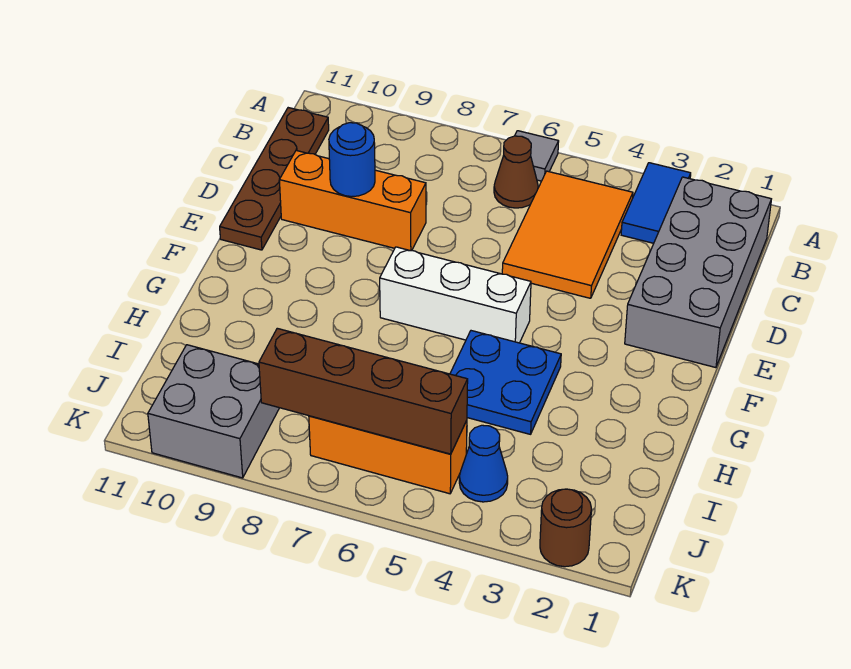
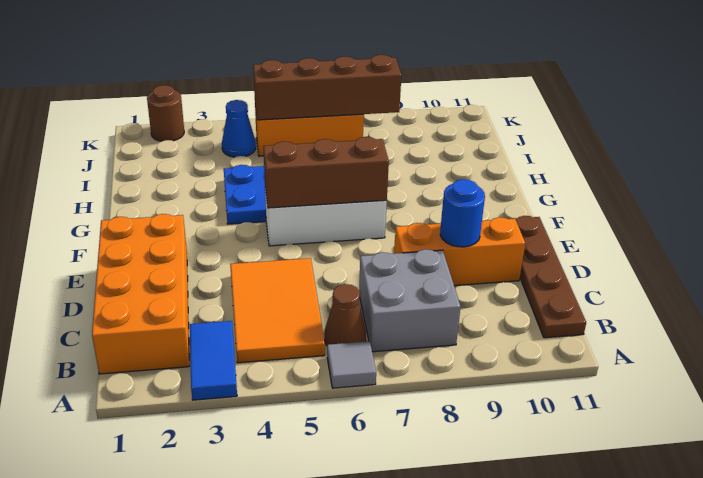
grey 2x4 brick [625,177,771,368] -> orange 2x4 brick [92,214,189,374]
none -> brown 1x3 brick [263,137,389,208]
grey 2x2 brick [148,345,279,478] -> grey 2x2 brick moved to [359,249,461,352]

